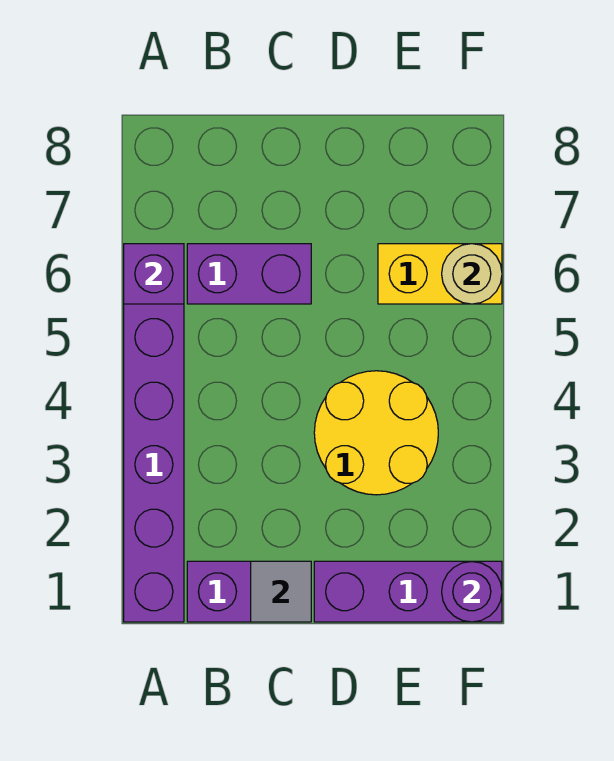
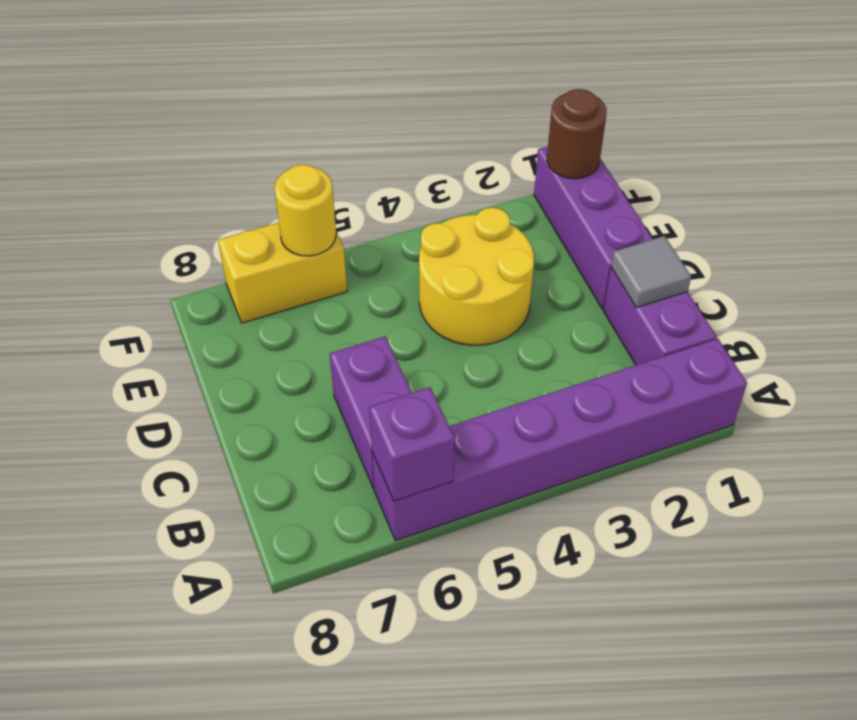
yellow 1x2 brick [378,244,502,304] -> yellow 1x2 brick turned to [218,223,347,323]
purple 1x1 round brick [442,561,502,622] -> brown 1x1 round brick [547,89,607,179]
tan 1x1 round brick [442,244,502,304] -> yellow 1x1 round brick [274,165,336,256]

